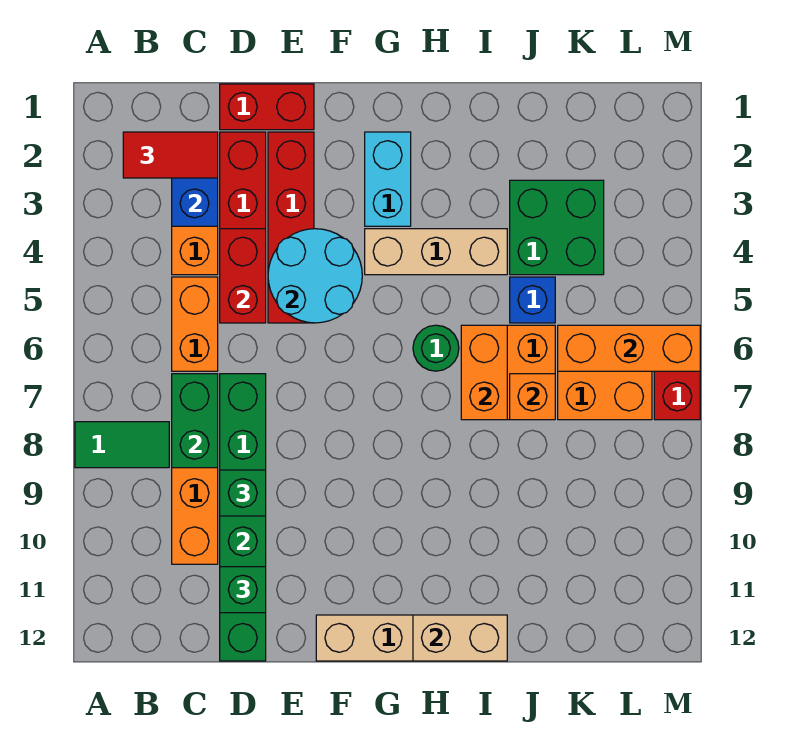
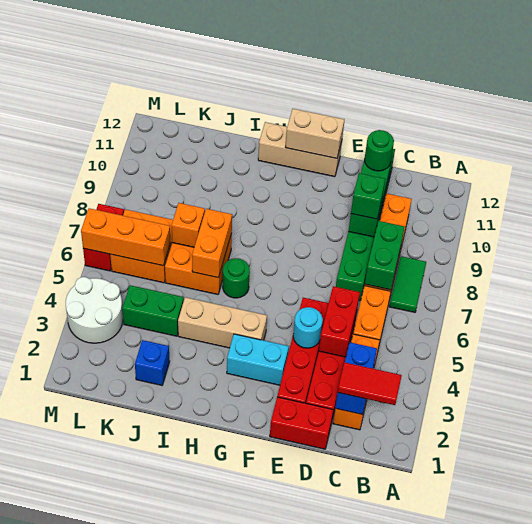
green 1x2 tile [75,422,169,468] -> green 1x2 tile turned to [389,256,426,312]
green 1x1 brick [220,567,266,613] -> green 1x1 round brick [365,130,394,171]
cyan 2x2 round brick [268,229,362,323] -> cyan 1x1 round brick [293,307,323,348]
cyan 1x2 brick [365,132,411,226] -> cyan 1x2 brick turned to [227,334,289,385]
tan 1x2 brick [413,615,507,661] -> tan 1x2 brick moved to [286,109,345,158]
green 2x2 brick [510,180,604,275] -> green 1x2 brick [122,285,184,336]
blue 1x1 brick [510,277,555,323] -> blue 1x1 brick moved to [135,340,170,385]
none -> white 2x2 round brick [66,277,123,343]

